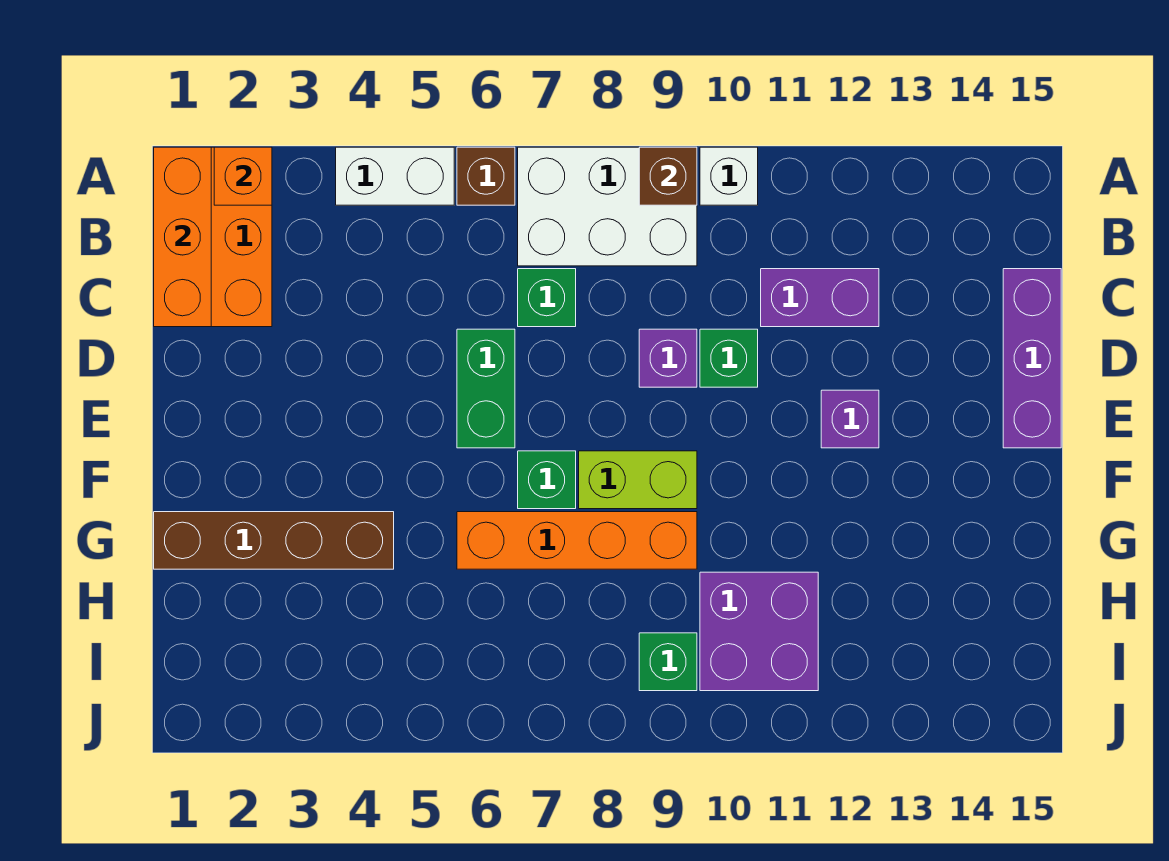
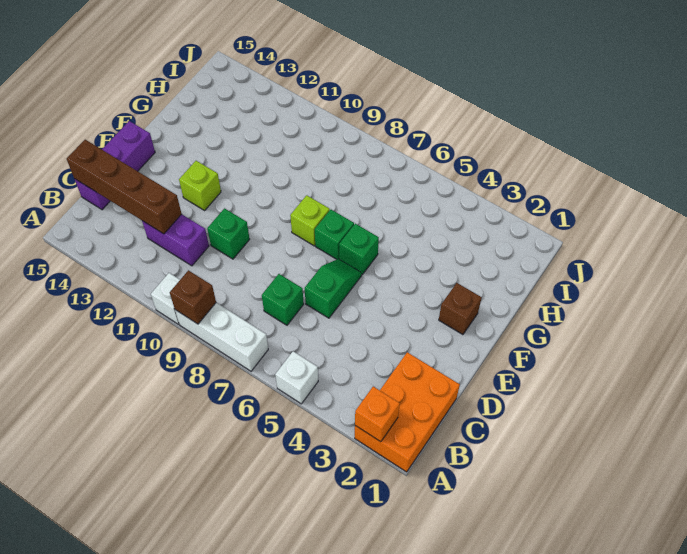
orange 1x3 brick [154,147,211,327] -> none
white 1x2 brick [336,147,454,205] -> white 1x1 brick [275,351,318,404]
brown 1x1 brick [457,147,515,205] -> brown 1x1 brick moved to [439,283,482,335]
white 2x3 brick [518,147,697,266] -> white 1x3 brick [175,303,268,371]
green 1x2 brick [457,329,515,448] -> green 1x2 slope [305,259,362,318]
purple 1x1 brick [639,329,697,387] -> none
purple 1x1 brick [821,390,879,448] -> lime 1x1 brick [179,161,221,210]
lime 1x2 brick [579,451,697,509] -> lime 1x1 brick [290,195,330,246]
brown 1x4 brick [154,512,394,569] -> brown 1x4 brick moved to [67,140,182,234]
orange 1x4 brick [457,512,697,569] -> none
purple 2x2 brick [700,572,818,691] -> none
green 1x1 brick [639,633,697,691] -> green 1x1 brick moved to [339,224,379,274]

